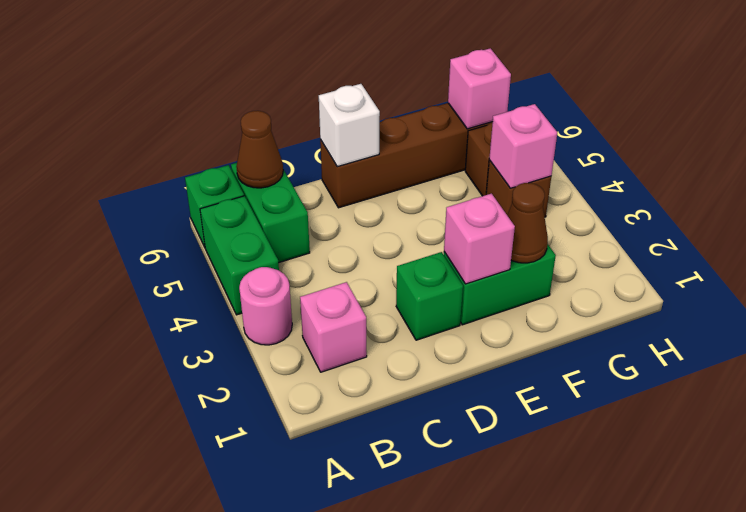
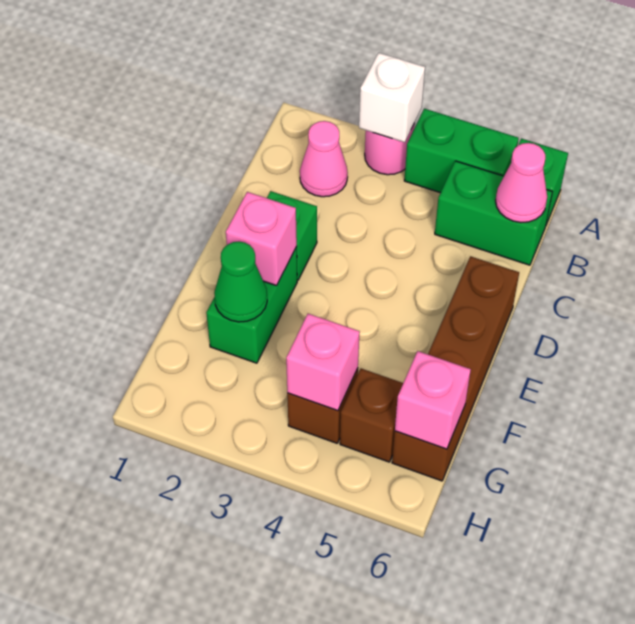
pink 1x1 brick [300,282,367,372] -> pink 1x1 cone [300,121,348,197]
brown 1x1 cone [236,111,283,188] -> pink 1x1 cone [496,143,547,223]
white 1x1 brick [319,84,380,167] -> white 1x1 brick moved to [359,53,425,142]
brown 1x1 cone [507,183,548,263] -> green 1x1 cone [214,242,267,322]

